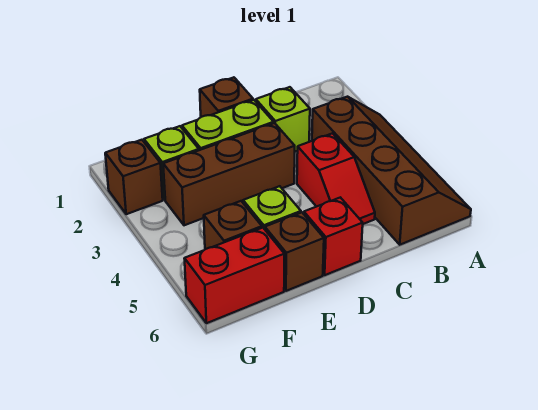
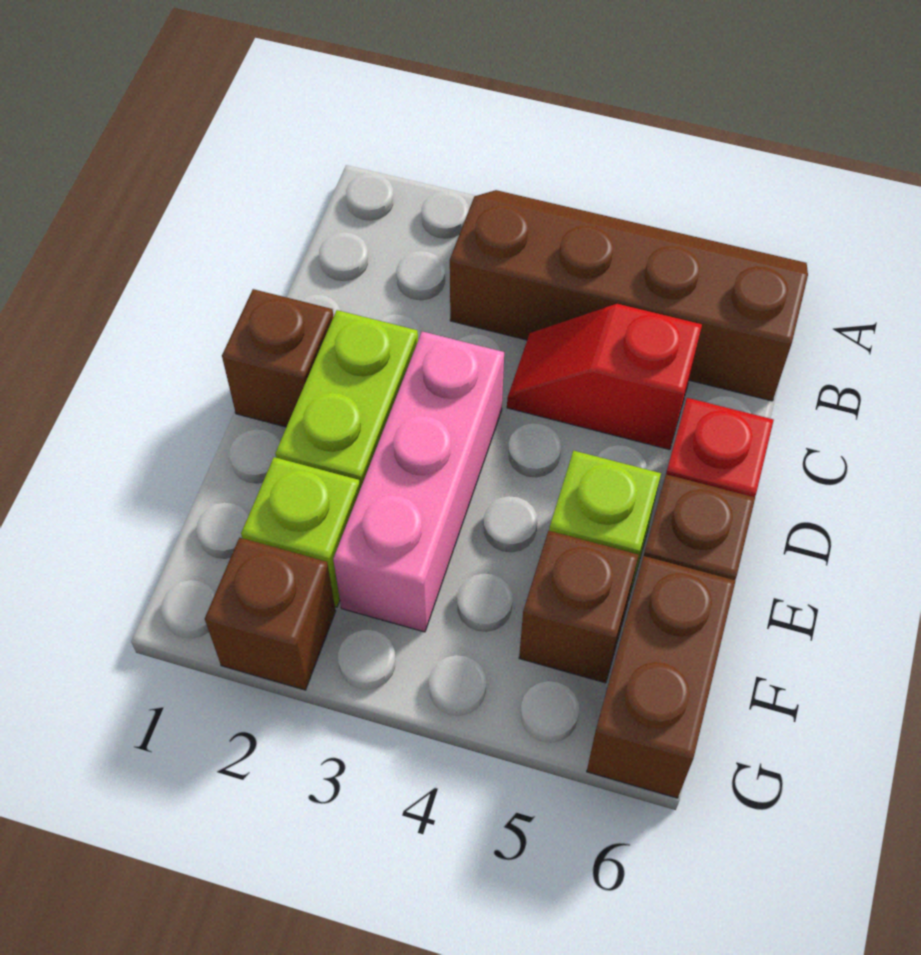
lime 1x1 brick [256,87,310,151] -> none
red 1x2 slope [297,133,375,224] -> red 1x2 slope turned to [507,304,702,450]
brown 1x3 brick [163,123,295,225] -> pink 1x3 brick [333,331,504,632]
red 1x2 brick [184,228,284,323] -> brown 1x2 brick [587,556,736,798]

